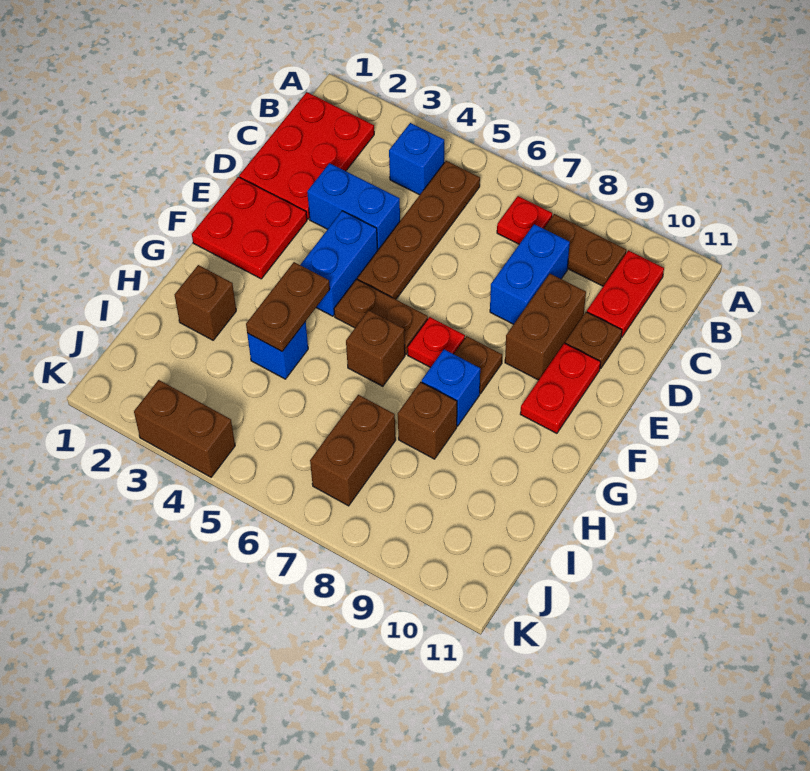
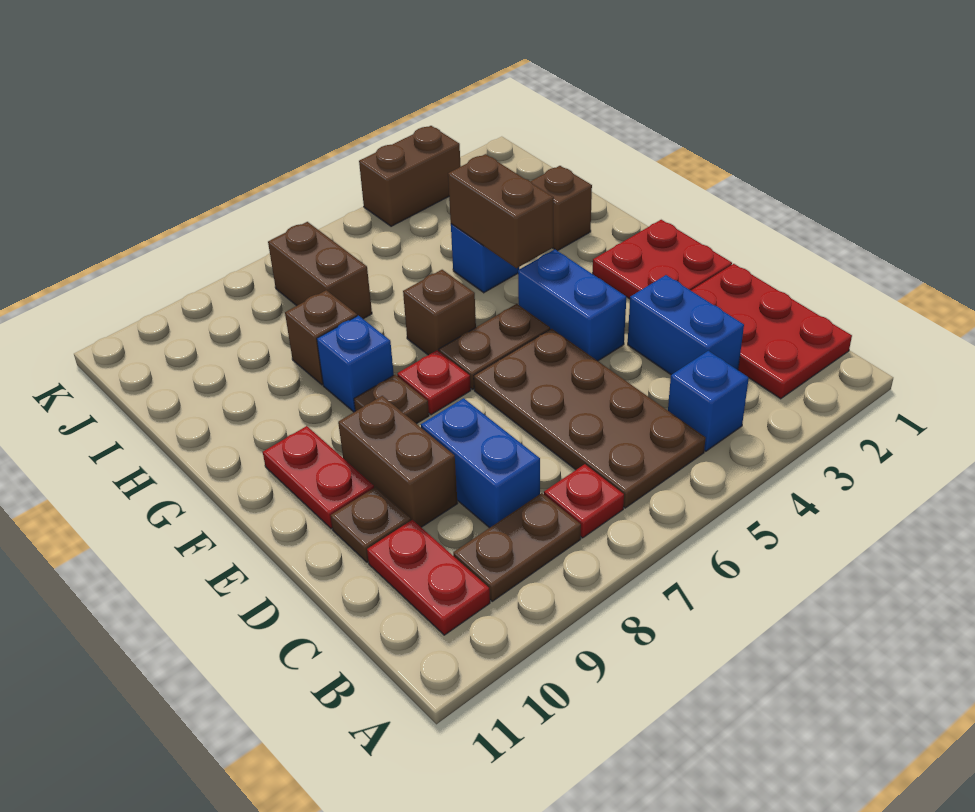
brown 1x4 plate [357,161,480,299] -> brown 2x4 plate [474,329,706,508]
blue 1x2 brick [307,163,400,250] -> blue 1x2 brick turned to [628,275,744,375]
brown 1x2 plate [246,262,330,351] -> brown 1x2 brick [448,154,554,268]

